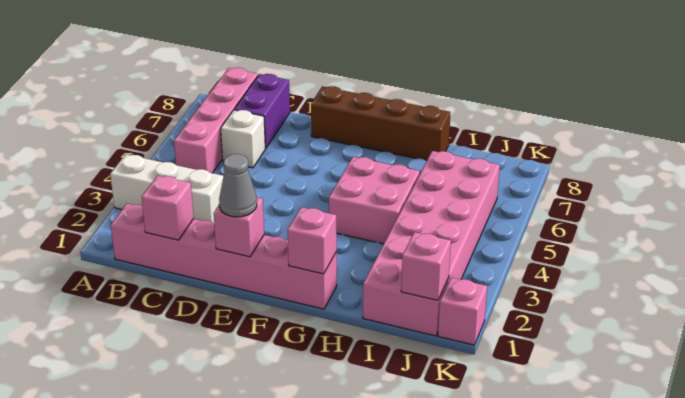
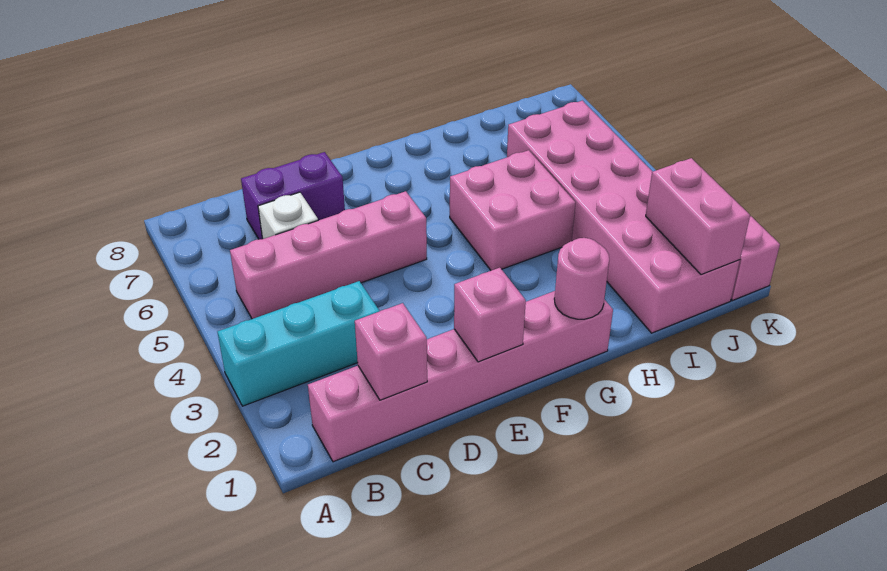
white 1x3 brick [110,154,223,223] -> cyan 1x3 brick [217,281,379,406]
pink 1x4 brick [174,68,258,173] -> pink 1x4 brick turned to [230,191,427,319]
purple 1x2 brick [234,74,290,148] -> purple 1x2 brick turned to [241,152,345,239]
grey 1x1 cone [219,154,257,217] -> none
brown 1x4 brick [311,86,450,161] -> none
pink 1x1 brick [288,207,337,274] -> pink 1x1 round brick [554,238,609,319]
pink 1x1 brick [401,232,451,300] -> pink 1x2 brick [646,158,750,275]

